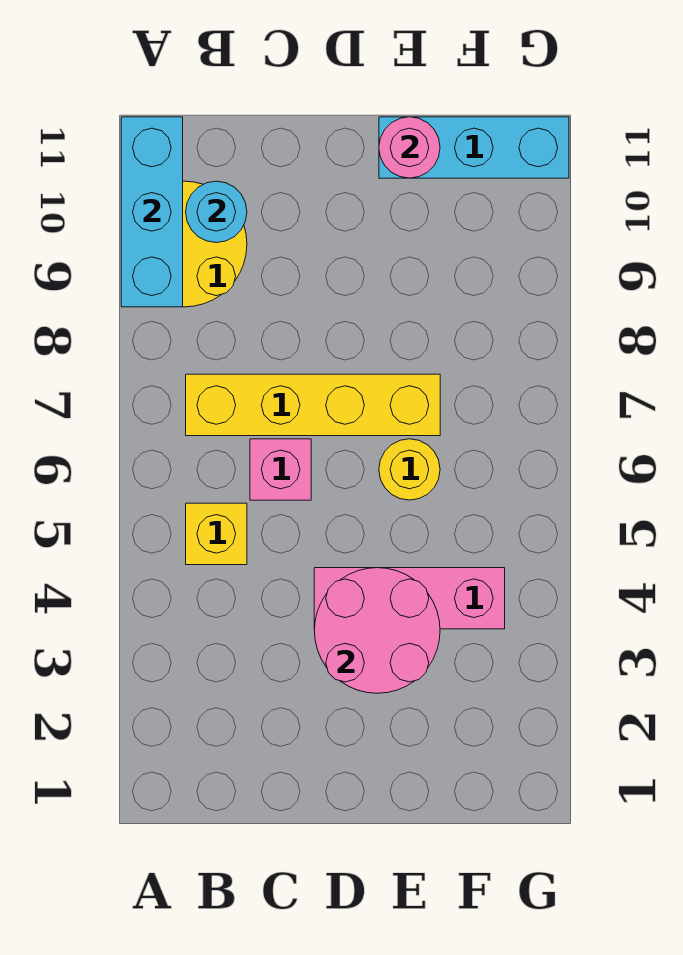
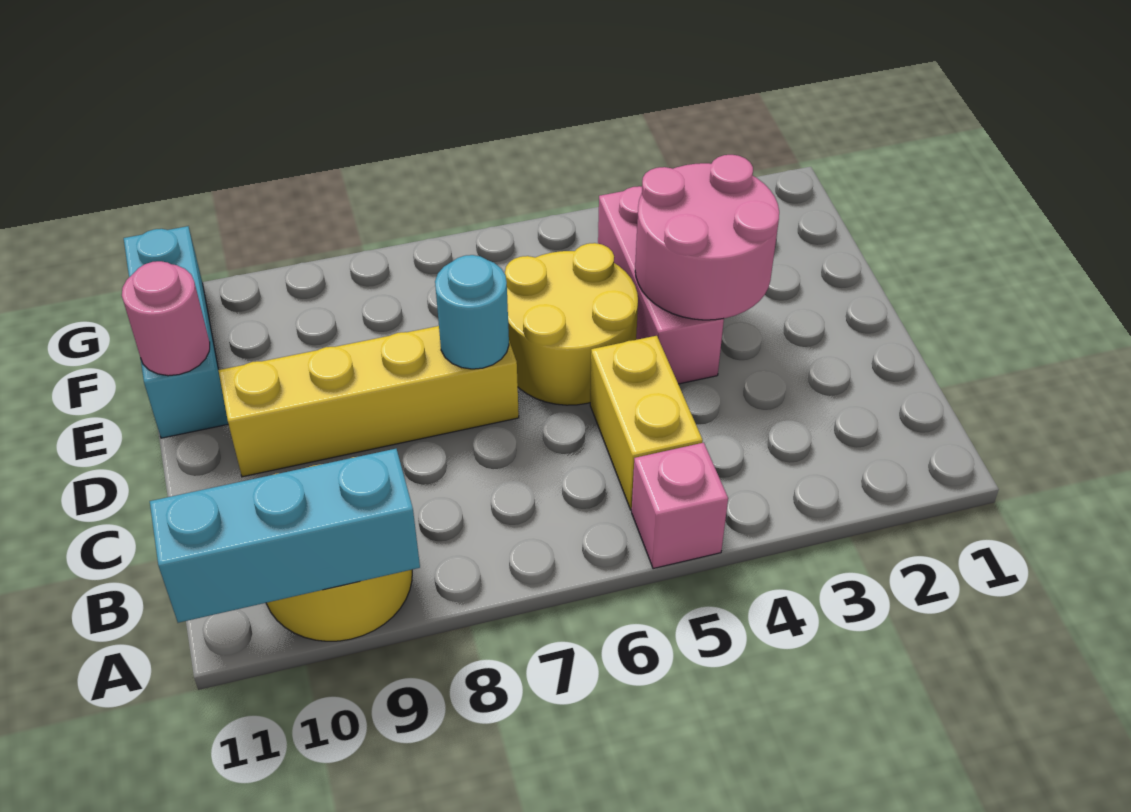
yellow 1x1 brick [186,503,247,565] -> yellow 1x2 brick [590,336,703,510]
yellow 1x4 brick [186,374,440,436] -> yellow 1x4 brick turned to [218,326,519,477]
cyan 1x1 round brick [186,181,247,243] -> cyan 1x1 round brick moved to [435,255,509,369]
pink 1x1 brick [250,439,311,500] -> pink 1x1 brick moved to [632,443,728,569]
yellow 1x1 round brick [379,439,440,500] -> yellow 2x2 round brick [505,243,638,405]

